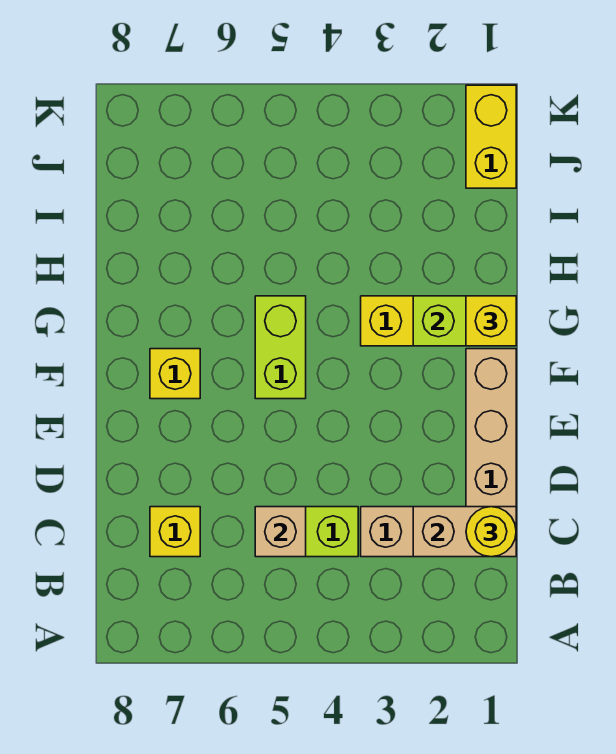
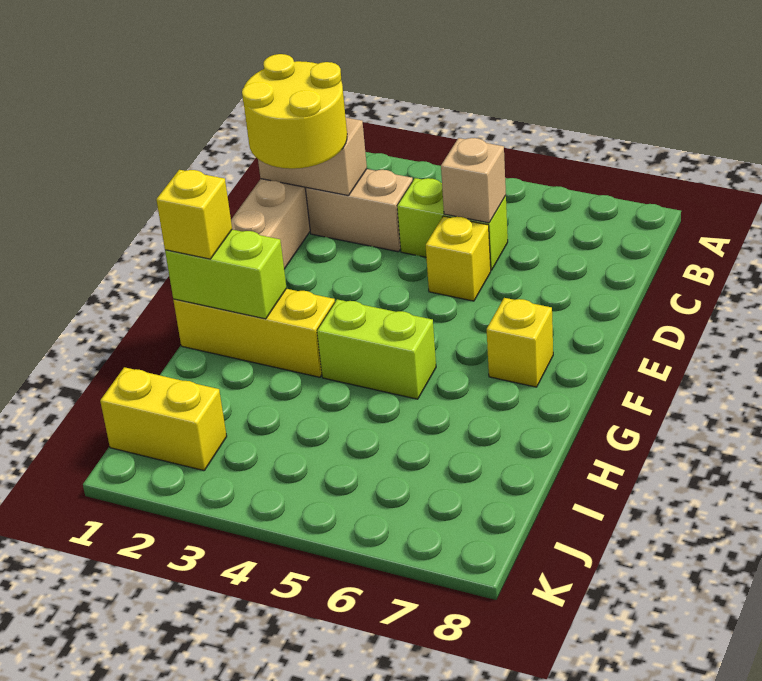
yellow 1x1 round brick [466,507,516,557] -> yellow 2x2 round brick [242,54,347,169]
yellow 1x1 brick [150,507,200,557] -> yellow 1x1 brick moved to [426,216,491,301]
lime 1x2 brick [255,296,306,399] -> lime 1x2 brick turned to [317,299,436,399]
yellow 1x2 brick [466,85,516,188] -> yellow 1x2 brick turned to [100,367,227,471]

